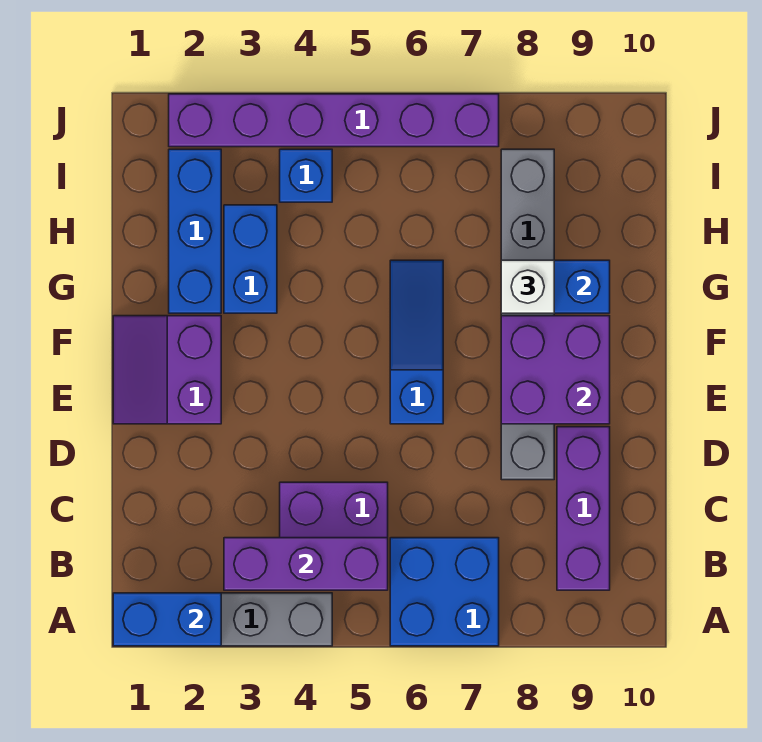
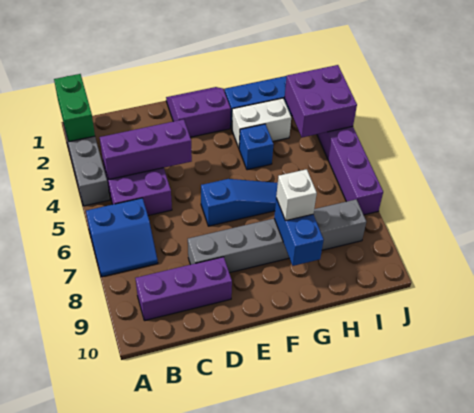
blue 1x2 brick [113,593,221,646] -> green 1x2 brick [54,74,95,142]
blue 2x2 brick [390,538,499,646] -> blue 2x2 slope [86,198,158,277]
purple 1x3 brick [224,538,388,590] -> purple 1x3 brick turned to [100,119,192,180]
purple 2x2 brick [501,316,610,424] -> purple 2x2 brick moved to [285,65,357,137]
blue 1x2 brick [224,205,277,313] -> white 1x2 brick [231,98,291,148]
blue 1x1 brick [280,149,332,202] -> blue 1x1 brick moved to [239,124,274,170]

